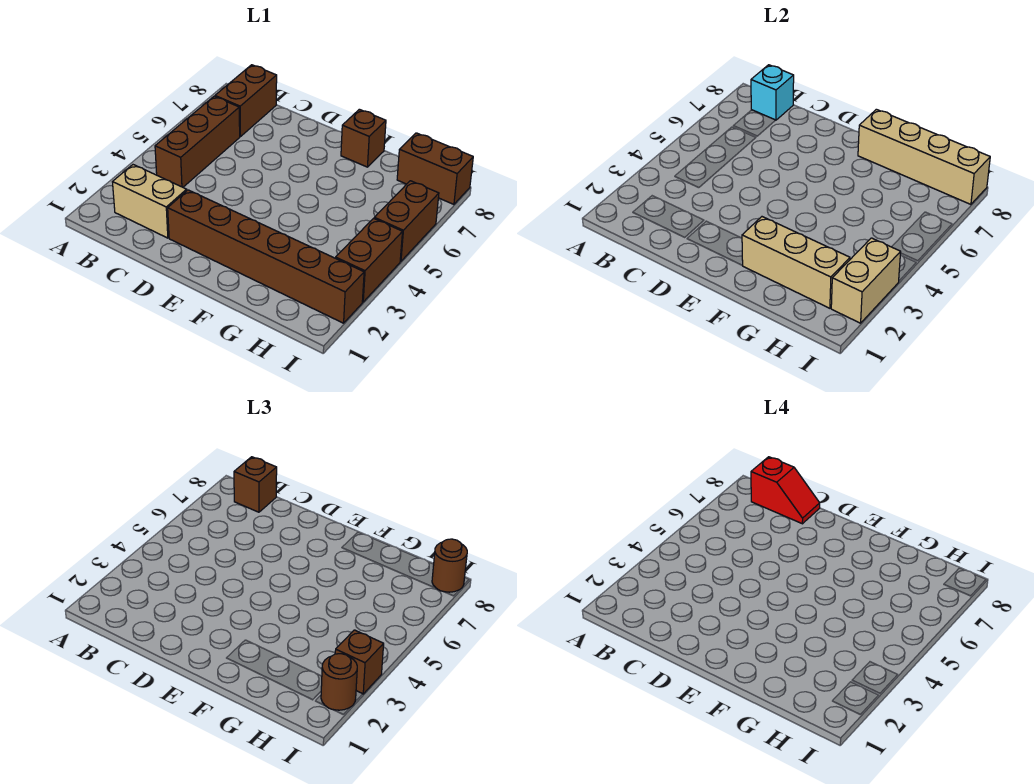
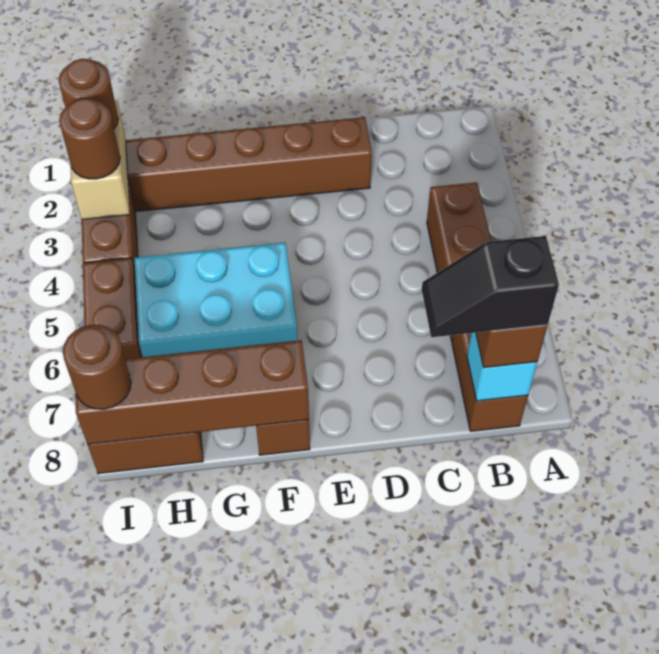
tan 1x2 brick [113,165,187,238] -> none
red 1x2 slope [751,457,820,524] -> black 1x2 slope [422,236,559,337]
tan 1x3 brick [742,217,850,308] -> none
none -> cyan 2x3 brick [134,242,297,357]
tan 1x4 brick [858,109,990,204] -> brown 1x4 brick [75,340,309,444]
brown 1x1 brick [335,630,384,694] -> brown 1x1 round brick [59,98,120,179]

